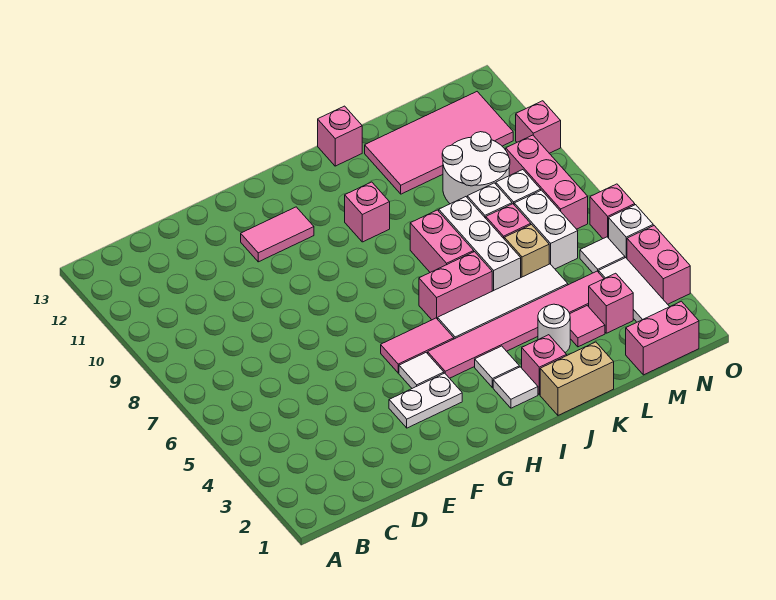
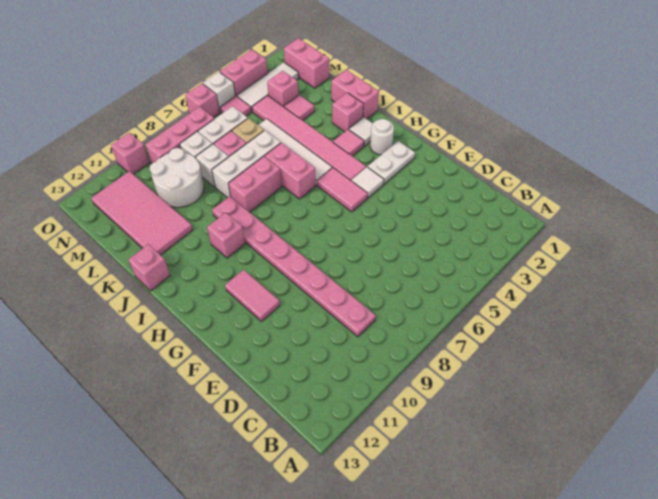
none -> pink 1x8 plate [212,196,376,337]
white 1x2 plate [389,373,462,428] -> white 1x2 plate turned to [368,141,415,184]
white 1x1 tile [475,346,519,387] -> pink 1x1 tile [333,129,364,156]
tan 1x2 brick [540,342,614,415] -> pink 1x2 brick [331,70,379,119]
white 1x1 round brick [538,304,570,352] -> white 1x1 round brick moved to [370,119,394,155]
white 1x1 tile [580,237,625,273] -> pink 1x1 tile [220,96,251,116]

